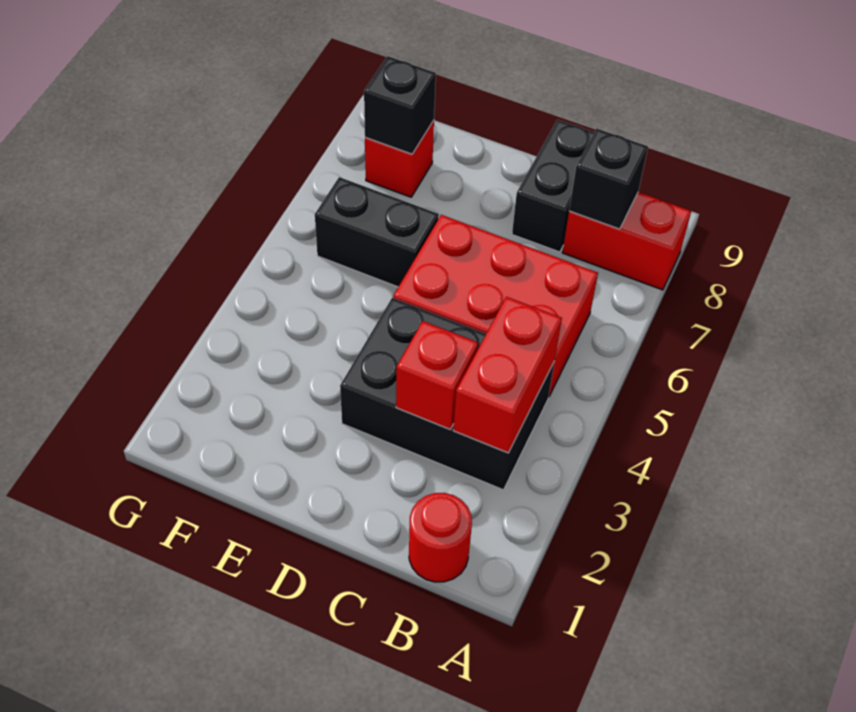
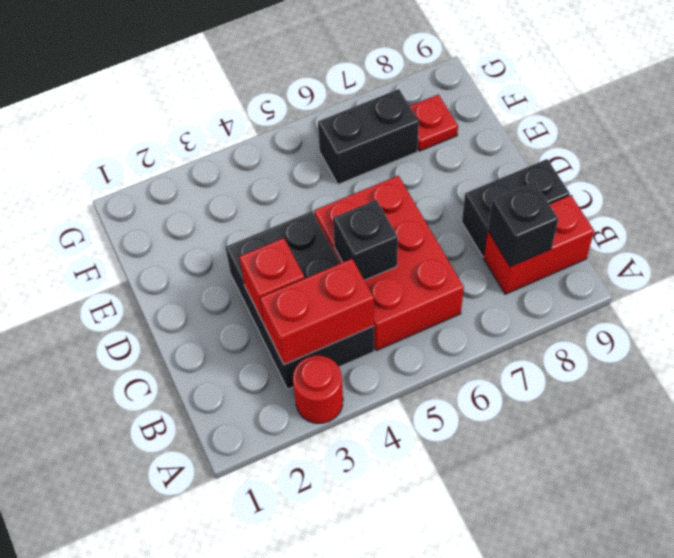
red 1x2 brick [562,192,691,290] -> red 1x2 brick turned to [484,195,594,294]
red 1x1 round brick [409,493,472,582] -> red 1x1 round brick moved to [293,355,343,423]
black 1x2 brick [315,177,439,287] -> black 1x2 brick turned to [318,89,419,184]
red 1x1 brick [365,121,434,197] -> red 1x1 plate [410,95,458,151]
black 1x1 brick [364,56,436,154] -> black 1x1 brick moved to [333,200,398,280]

